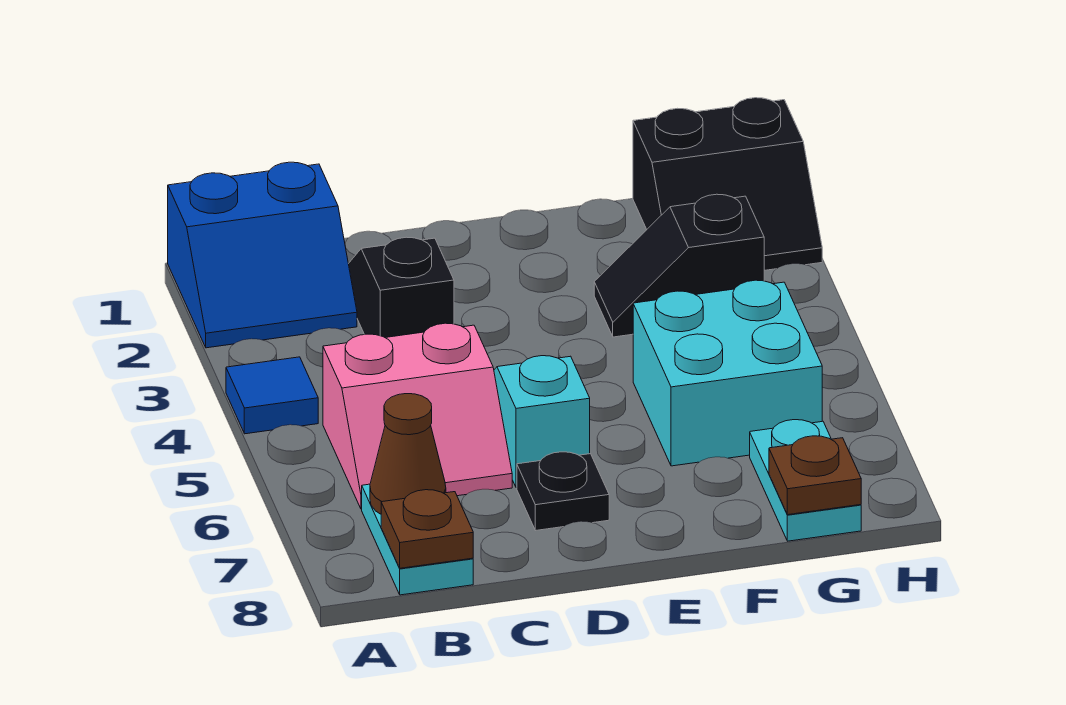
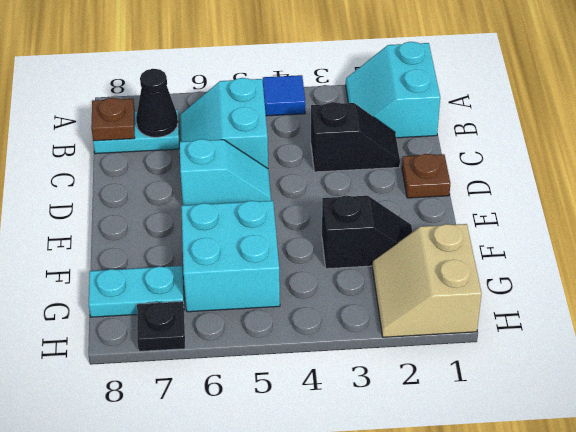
blue 2x2 slope [168,162,357,348] -> cyan 2x2 slope [346,42,440,138]
pink 2x2 slope [323,323,512,509] -> cyan 2x2 slope [180,78,268,168]
brown 1x1 cone [370,394,446,514] -> black 1x1 cone [136,69,178,137]
black 1x1 plate [517,452,609,531] -> black 1x1 plate moved to [137,301,185,351]
black 1x2 slope [594,194,764,337] -> black 1x2 slope turned to [322,196,412,269]
black 2x2 slope [633,98,822,270] -> tan 2x2 slope [372,224,482,337]
brown 1x1 plate [769,436,861,515] -> brown 1x1 plate moved to [402,154,450,198]

